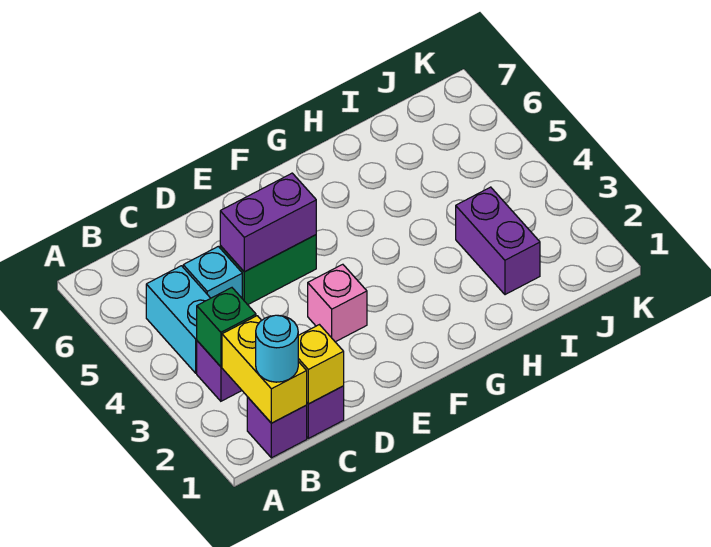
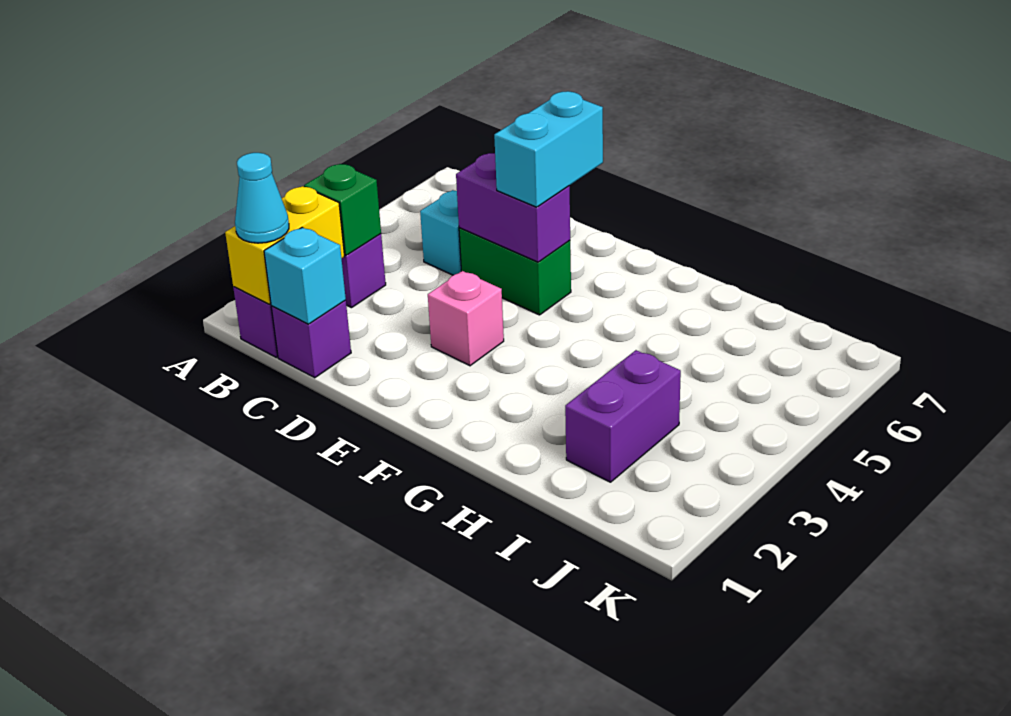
cyan 1x1 round brick [256,315,298,382] -> cyan 1x1 cone [235,153,289,243]
cyan 1x2 brick [146,266,211,373] -> cyan 1x2 brick moved to [494,91,603,207]
yellow 1x1 brick [298,325,344,404] -> cyan 1x1 brick [264,227,346,324]

